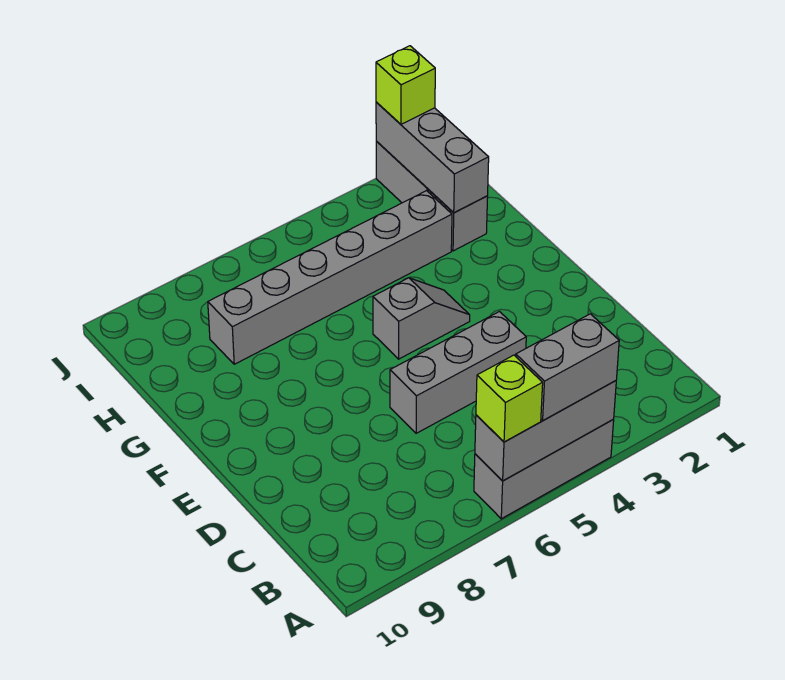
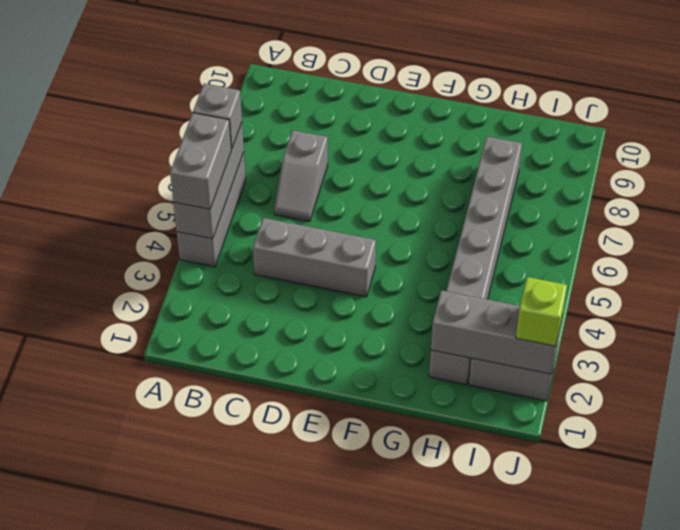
lime 1x1 brick [476,355,543,442] -> grey 1x1 brick [193,84,242,149]
grey 1x3 brick [390,312,526,433] -> grey 1x3 brick turned to [253,218,376,297]
grey 1x2 slope [373,278,470,359] -> grey 1x2 slope moved to [274,130,328,221]

